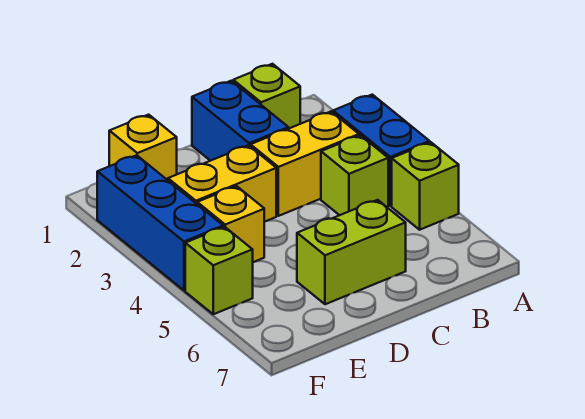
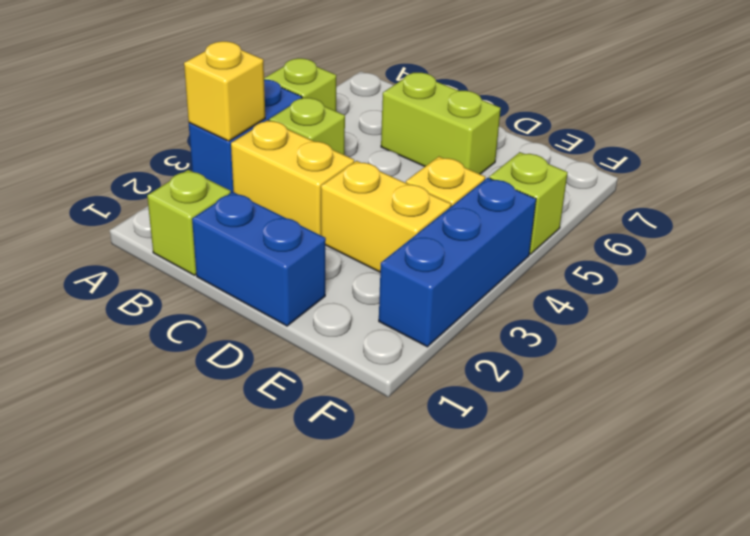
blue 1x2 brick [192,81,288,161] -> blue 1x2 brick turned to [192,192,326,326]
yellow 1x1 brick [109,115,177,180] -> yellow 1x1 brick moved to [184,41,265,141]

